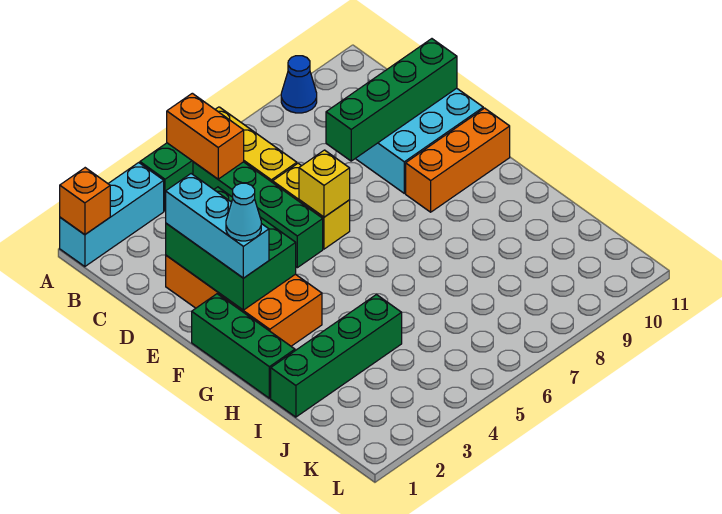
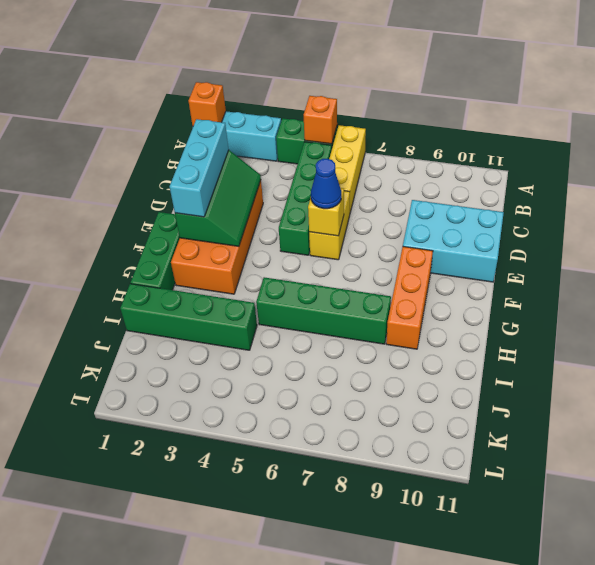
orange 1x2 brick [167,93,244,179] -> orange 1x1 brick [304,96,337,144]
blue 1x1 cone [281,56,317,113] -> blue 1x1 cone moved to [311,159,341,209]
green 2x3 brick [166,187,296,310] -> green 2x3 slope [175,150,261,246]
green 1x4 brick [326,39,457,161] -> green 1x4 brick moved to [256,277,391,344]
cyan 1x1 cone [226,183,261,241] -> none
orange 1x3 brick [406,108,510,212] -> orange 1x3 brick turned to [386,247,433,349]

